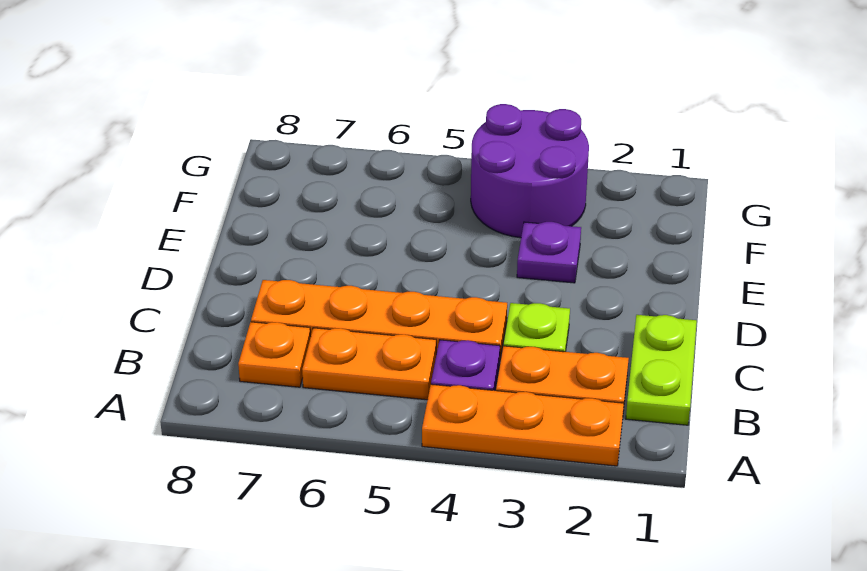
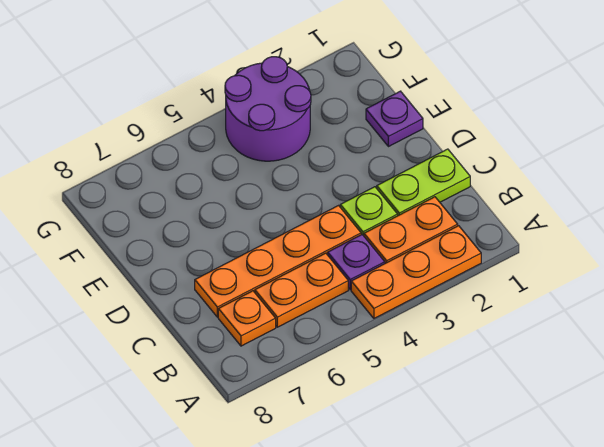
lime 1x2 plate [626,315,697,425] -> lime 1x2 plate turned to [377,149,470,216]
purple 1x1 plate [517,222,581,283] -> purple 1x1 plate moved to [366,91,423,147]

